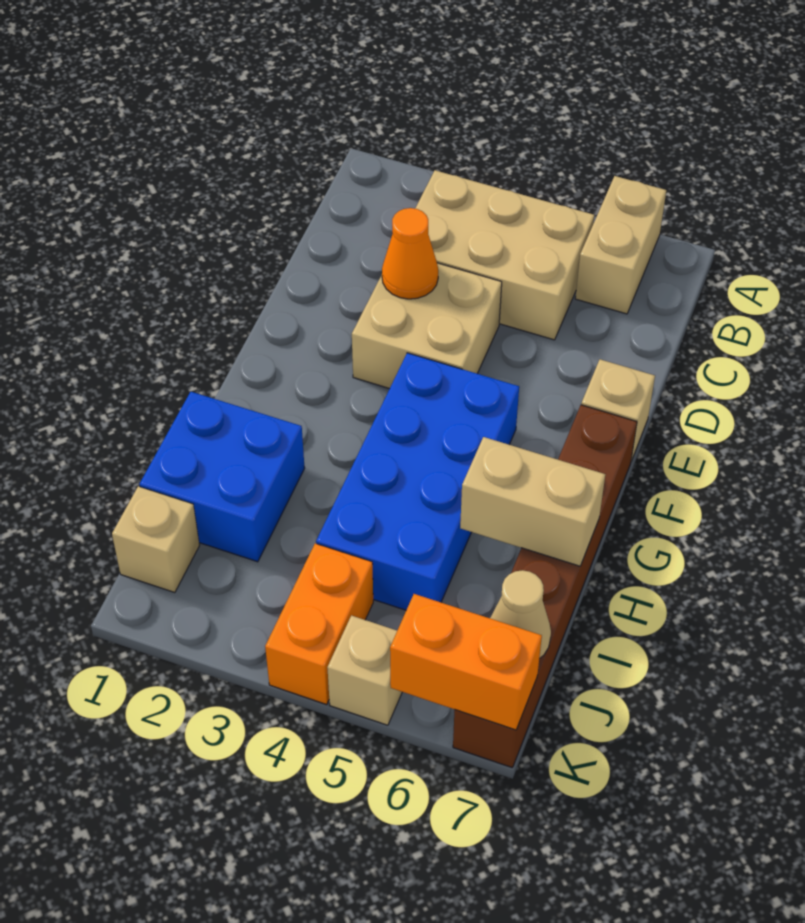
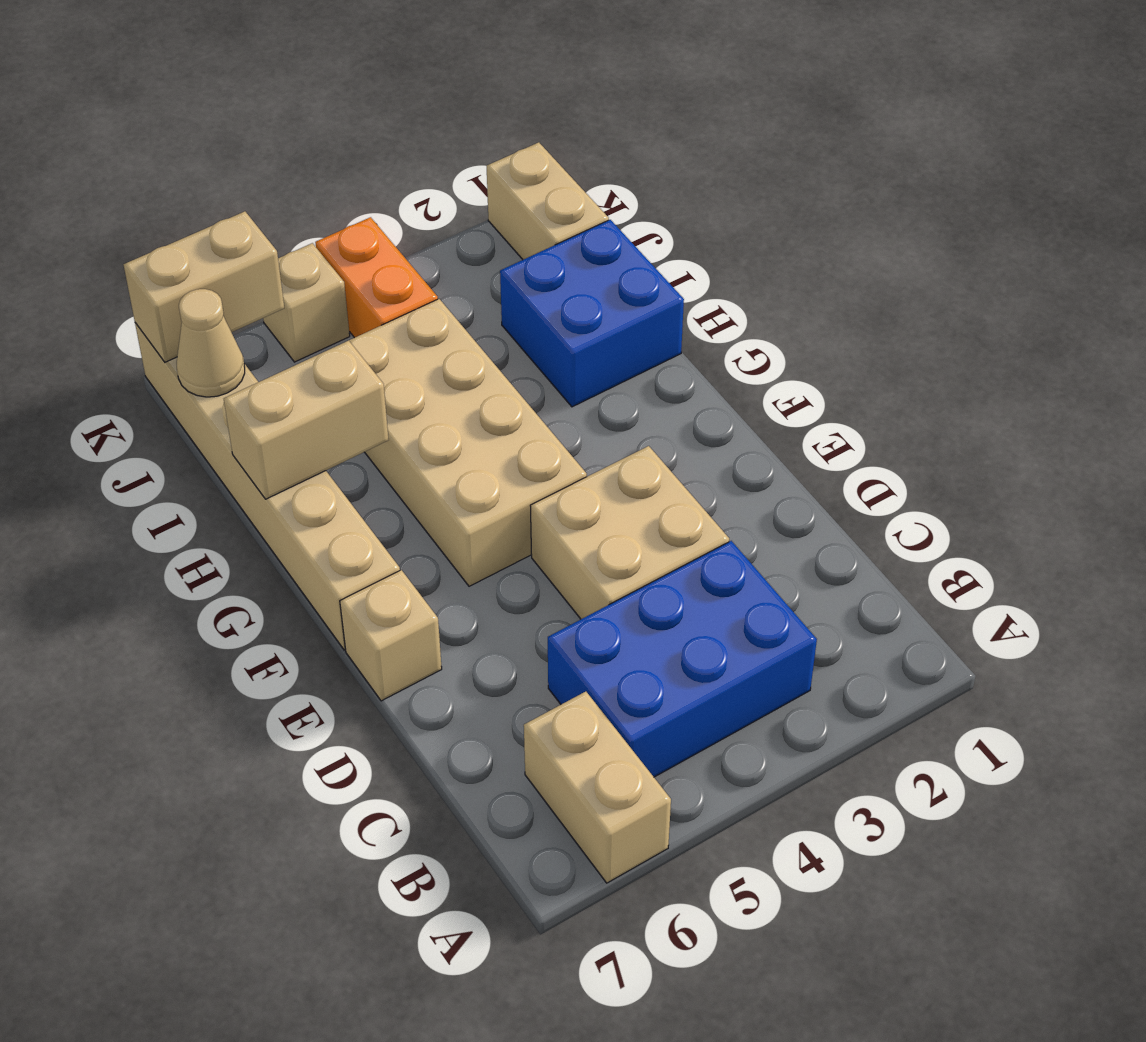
tan 2x3 brick [415,170,594,340] -> blue 2x3 brick [548,541,817,777]
orange 1x1 cone [382,208,438,299] -> none
blue 2x4 brick [316,353,519,610] -> tan 2x4 brick [349,299,587,586]
brown 1x6 brick [453,405,637,768] -> tan 1x6 brick [135,323,400,650]
tan 1x1 brick [112,486,200,593] -> tan 1x2 brick [487,142,609,260]
orange 1x2 brick [390,594,542,730] -> tan 1x2 brick [124,211,284,362]

